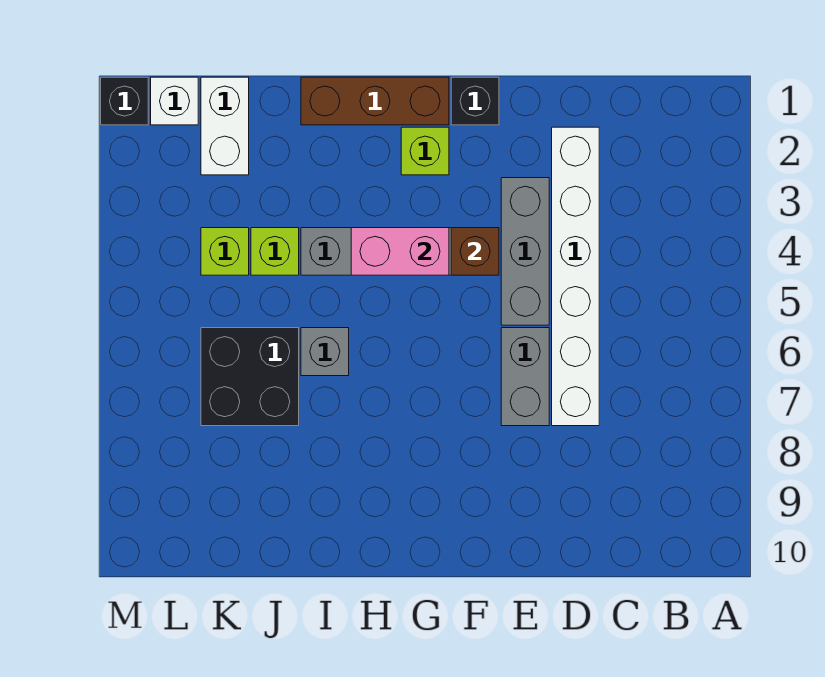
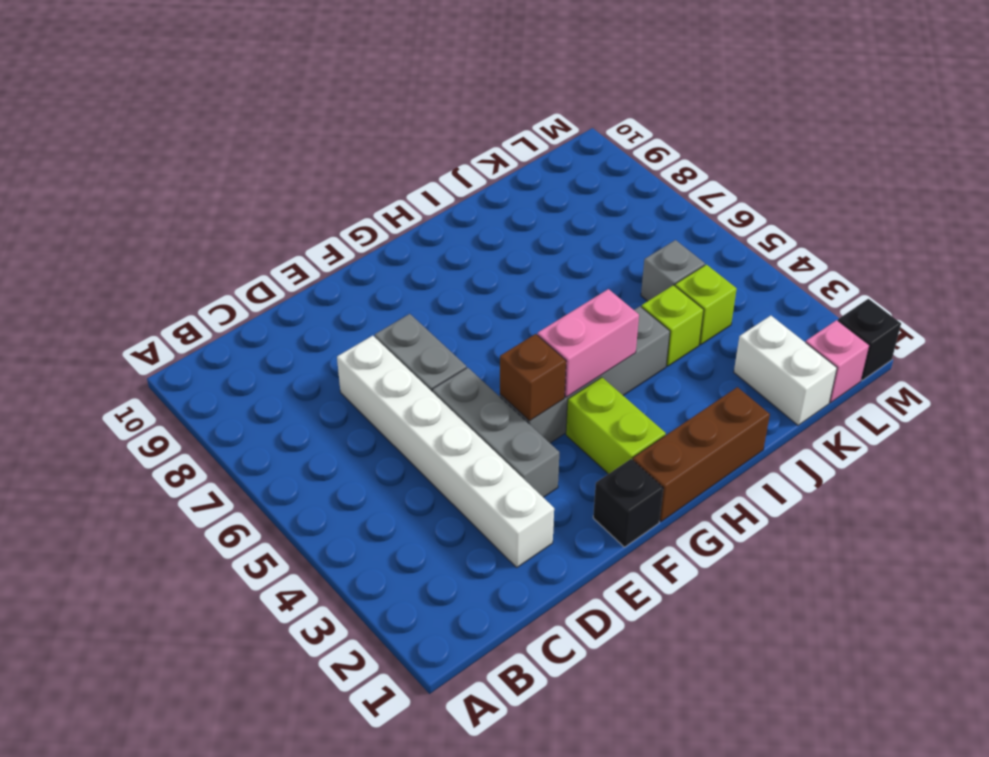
lime 1x1 brick [401,127,449,175] -> lime 1x2 brick [566,377,666,474]
grey 1x1 brick [301,328,349,376] -> grey 1x1 brick moved to [641,240,705,301]
black 2x2 brick [201,328,299,426] -> none
white 1x1 brick [151,77,198,125] -> pink 1x1 brick [806,320,869,403]

